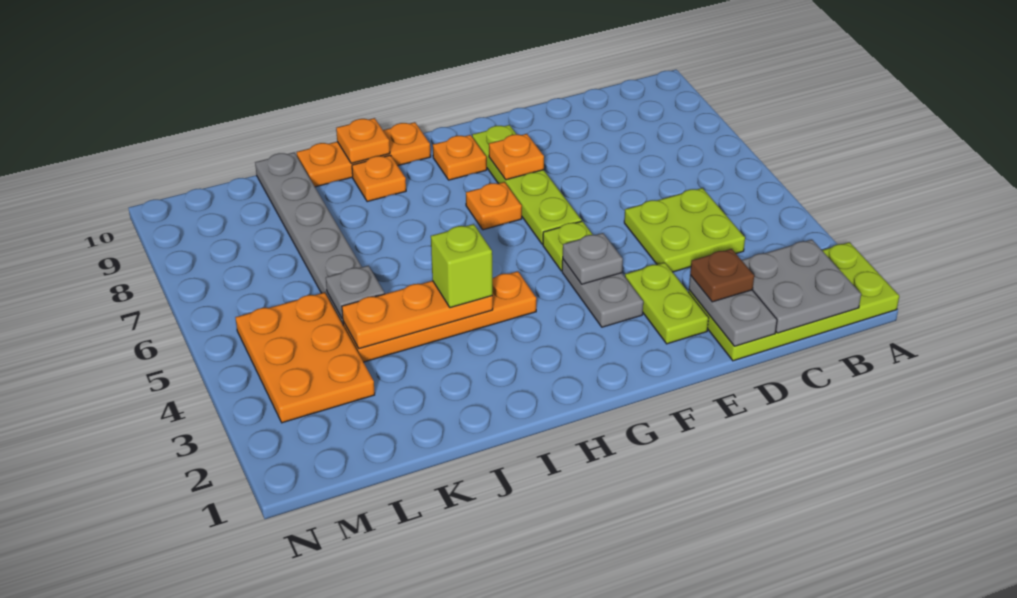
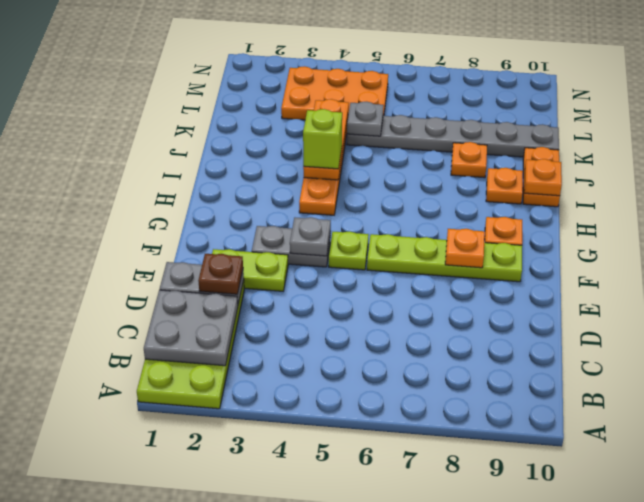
lime 2x2 plate [624,188,745,272] -> none
orange 1x1 plate [466,182,522,230] -> orange 1x1 plate moved to [451,142,487,178]
orange 1x3 plate [297,122,431,187] -> orange 1x2 plate [523,147,560,207]

